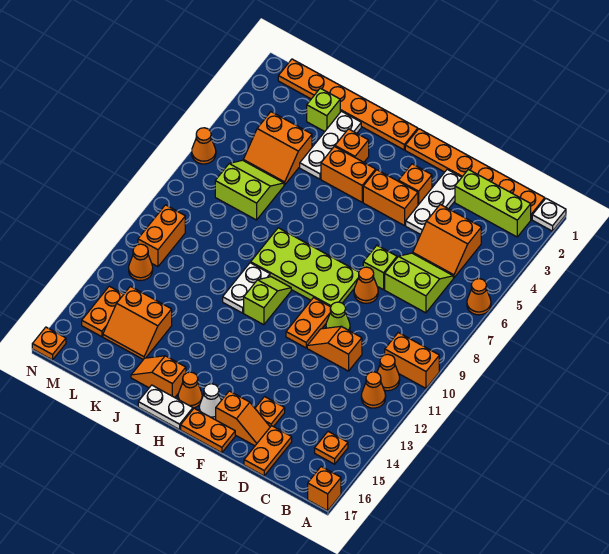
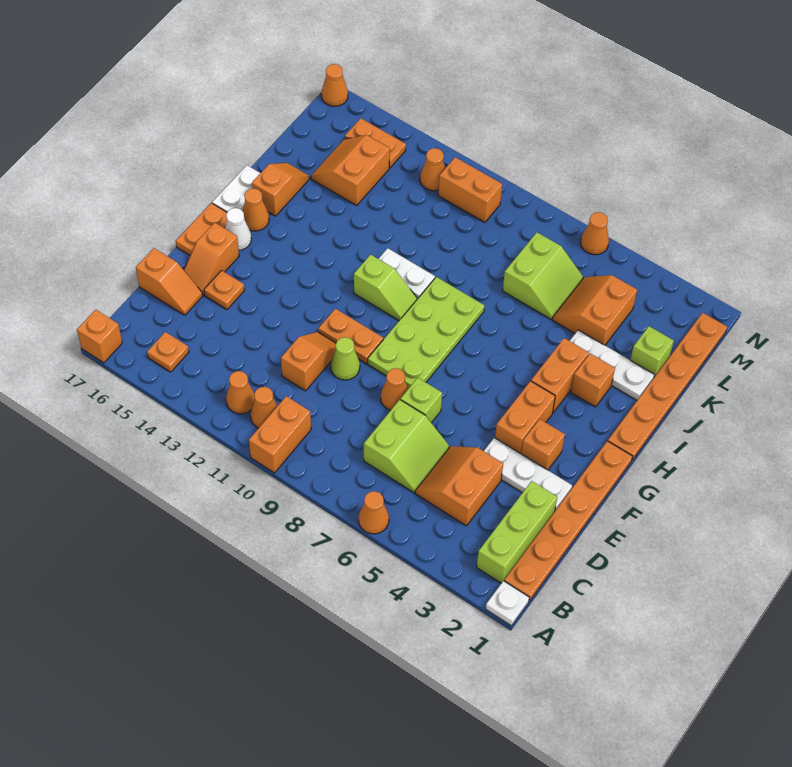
orange 1x2 plate [244,426,292,476] -> orange 1x2 slope [136,248,203,315]
orange 1x1 plate [32,327,66,360] -> orange 1x1 cone [321,64,348,106]

